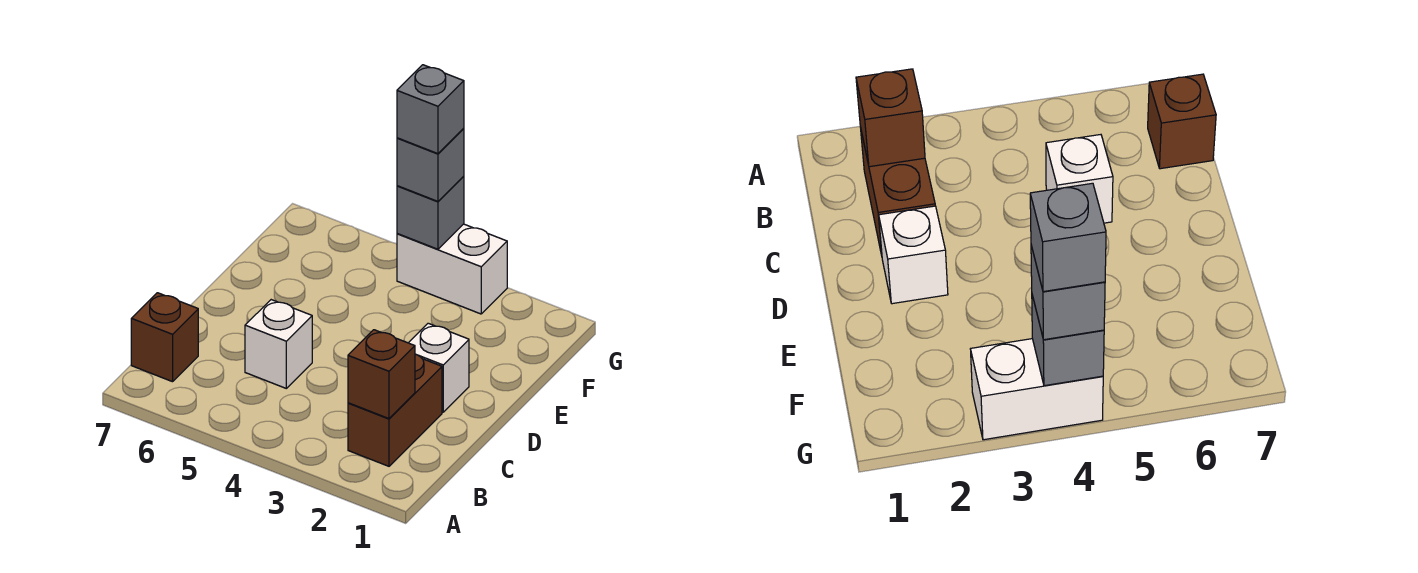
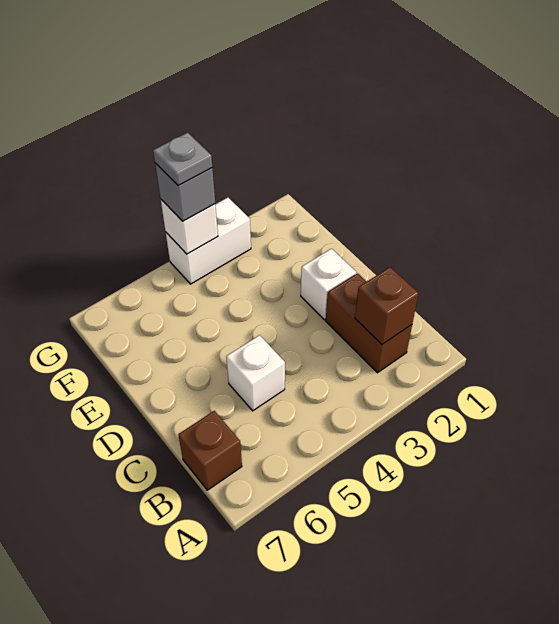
grey 1x1 brick [397,176,464,249] -> white 1x1 brick [161,200,218,254]
grey 1x1 brick [397,65,464,154] -> grey 1x1 plate [153,133,212,186]

